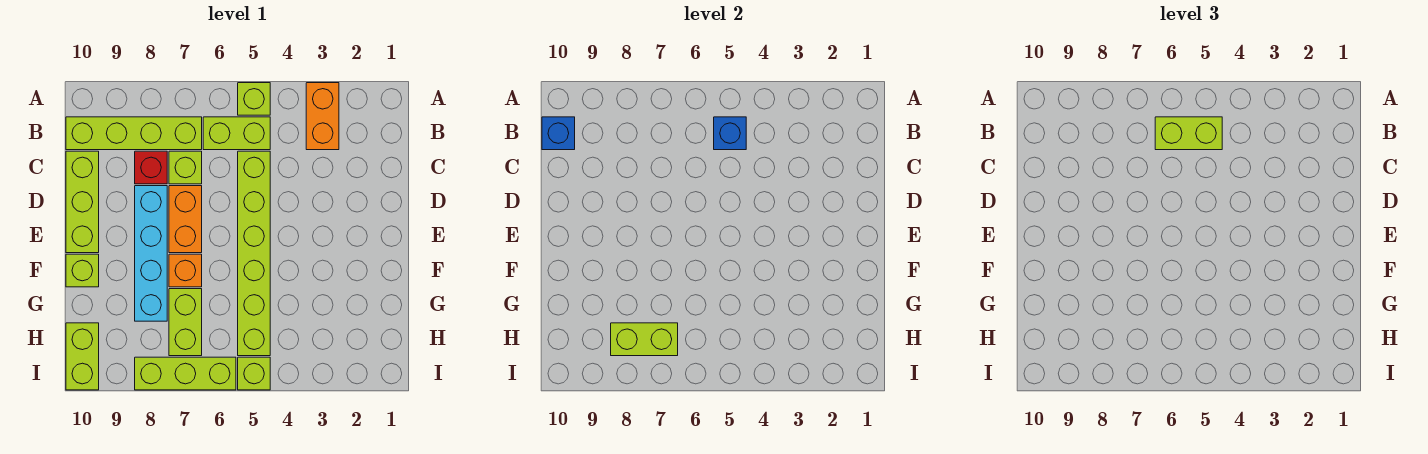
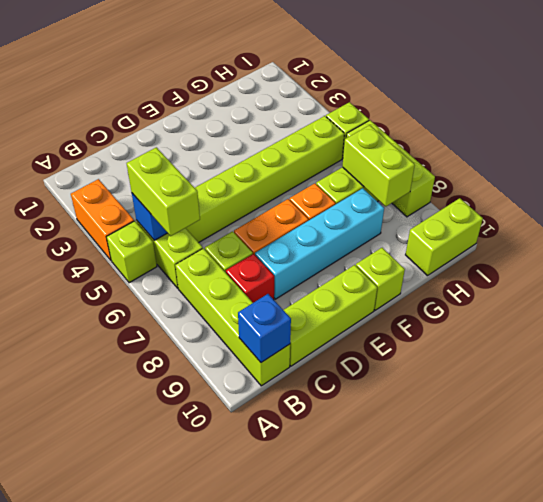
orange 1x2 brick [306,83,339,150] -> orange 1x2 brick turned to [71,179,134,260]

